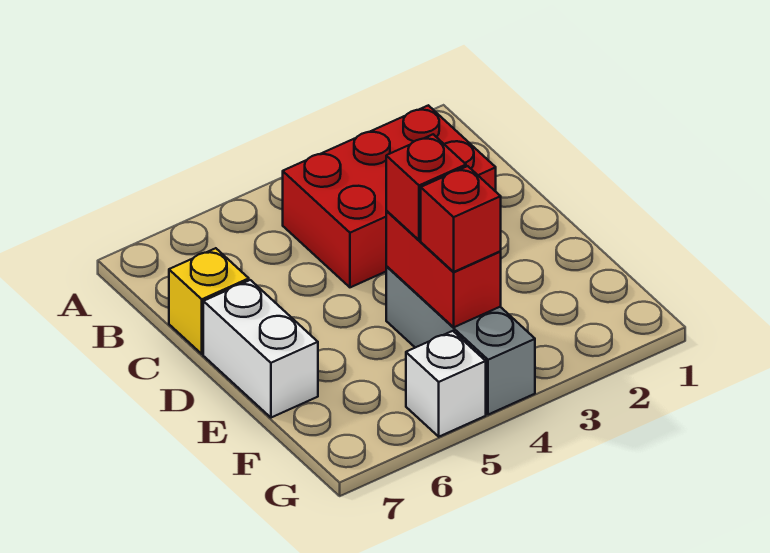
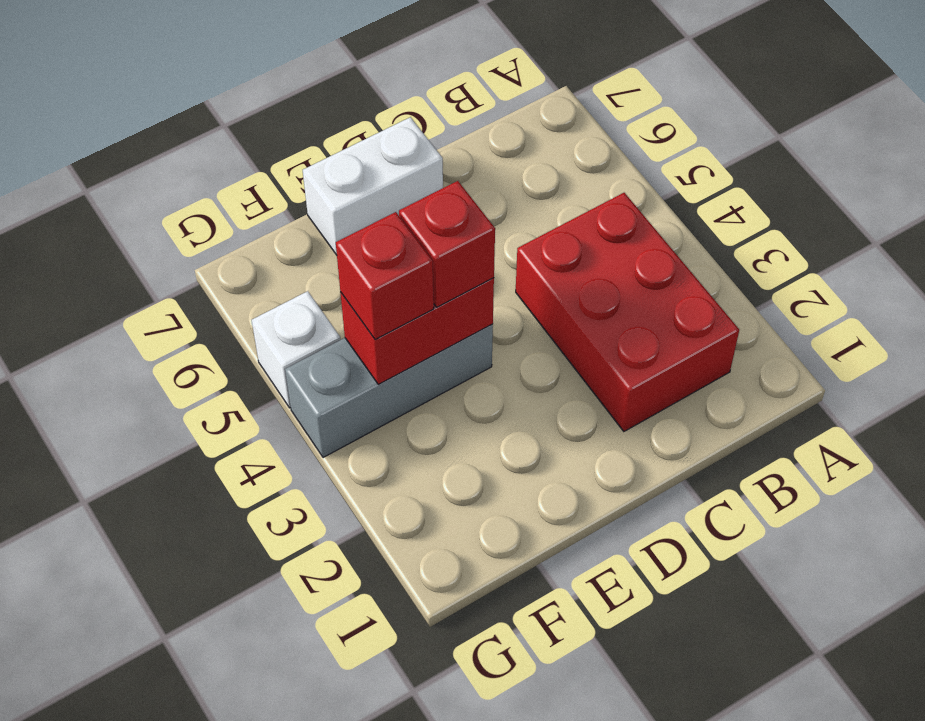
yellow 1x1 brick [169,248,249,354] -> none

